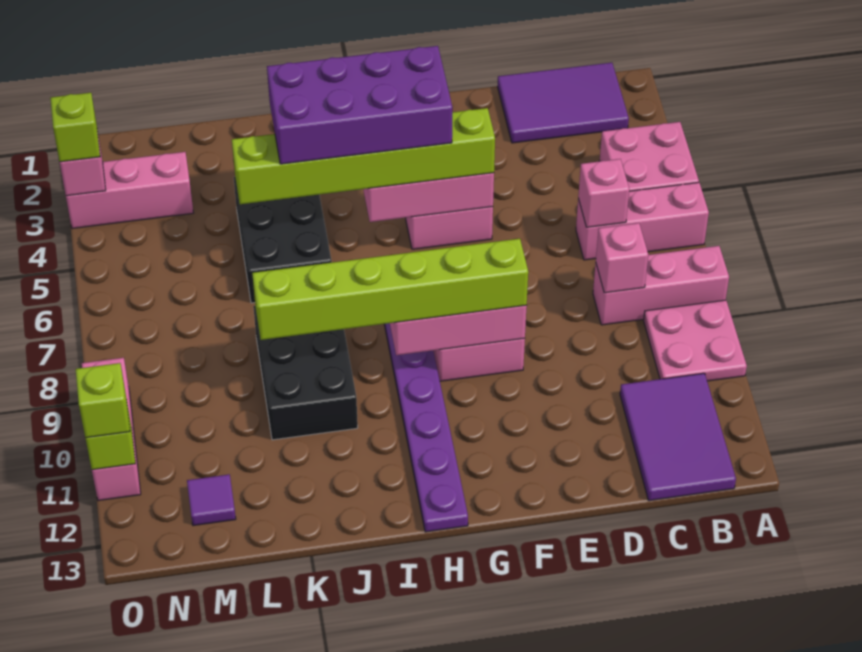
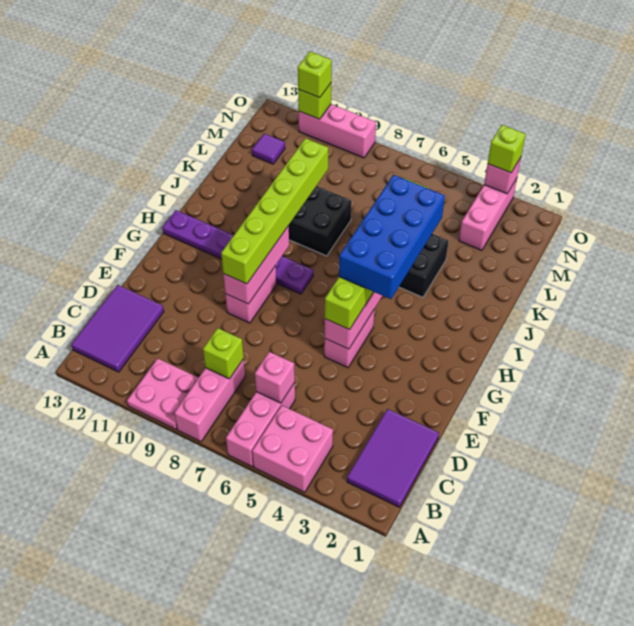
purple 2x3 tile [620,373,736,501] -> purple 2x3 tile turned to [71,285,164,372]
pink 1x1 brick [596,223,648,293] -> lime 1x1 brick [203,328,244,379]
purple 2x4 brick [267,46,452,164] -> blue 2x4 brick [339,175,445,299]

